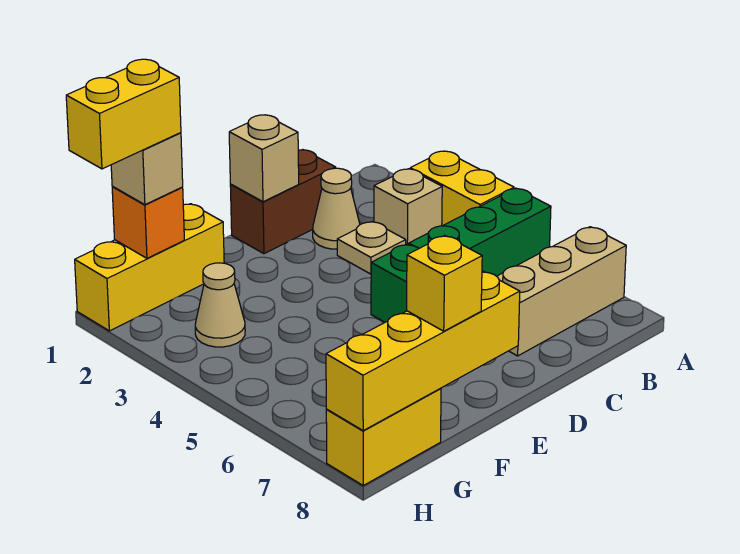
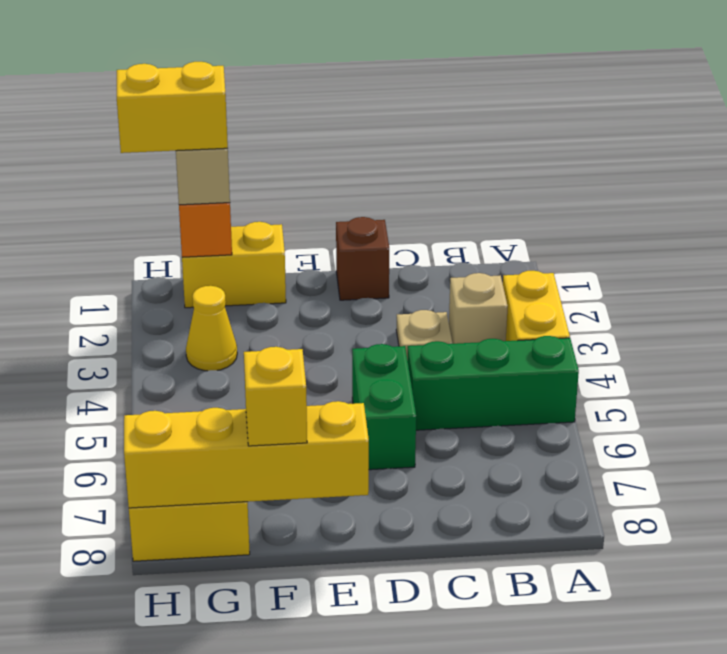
tan 1x3 brick [497,227,626,356] -> none
brown 1x2 brick [230,150,336,254] -> brown 1x1 brick [336,217,389,300]
tan 1x1 cone [313,168,360,249] -> none
tan 1x1 brick [229,115,299,202] -> none
yellow 1x3 brick [75,204,224,331] -> yellow 1x2 brick [182,222,286,308]
tan 1x1 cone [195,263,245,347] -> yellow 1x1 cone [186,286,237,371]

